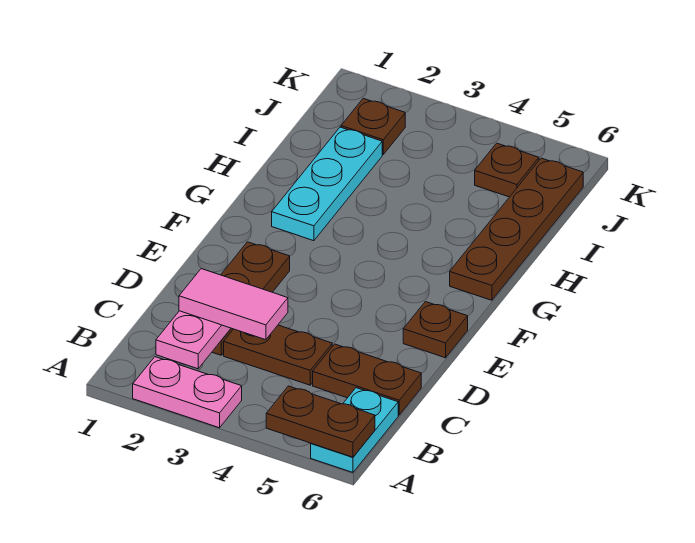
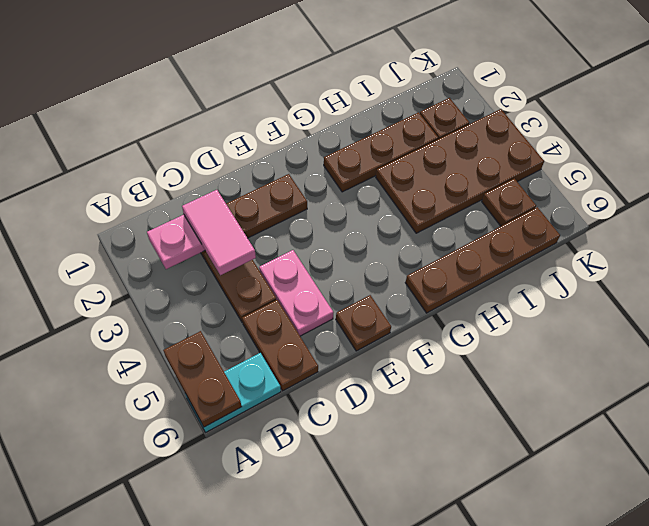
pink 1x2 plate [133,357,242,428] -> pink 1x2 plate moved to [259,250,334,336]
cyan 1x3 plate [272,127,382,241] -> brown 1x3 plate [324,112,438,192]
none -> brown 2x4 plate [376,109,544,233]

